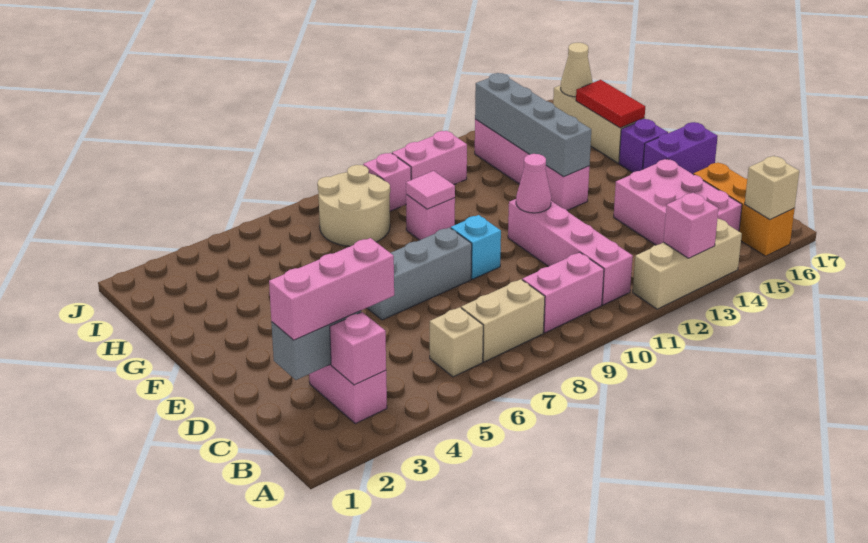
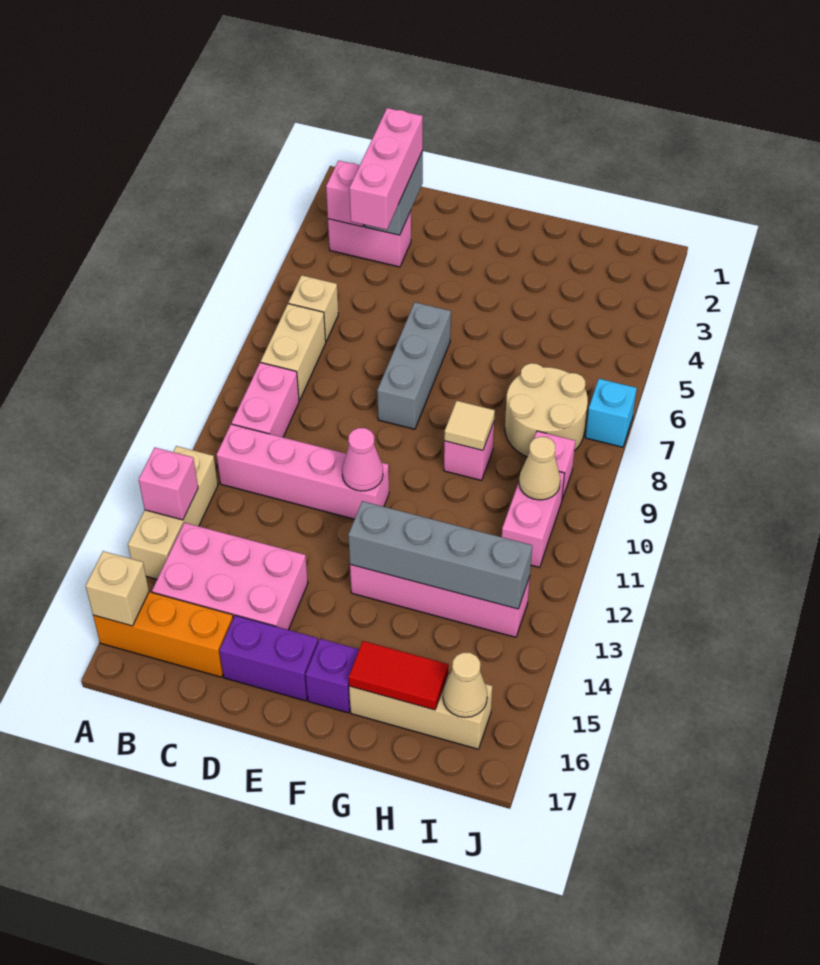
cyan 1x1 brick [451,215,501,279] -> cyan 1x1 brick moved to [585,379,637,447]
purple 1x2 brick [643,122,718,174] -> purple 1x2 brick turned to [219,615,318,701]
pink 1x1 tile [406,171,455,209] -> tan 1x1 tile [444,401,495,450]
none -> tan 1x1 cone [519,437,560,500]

